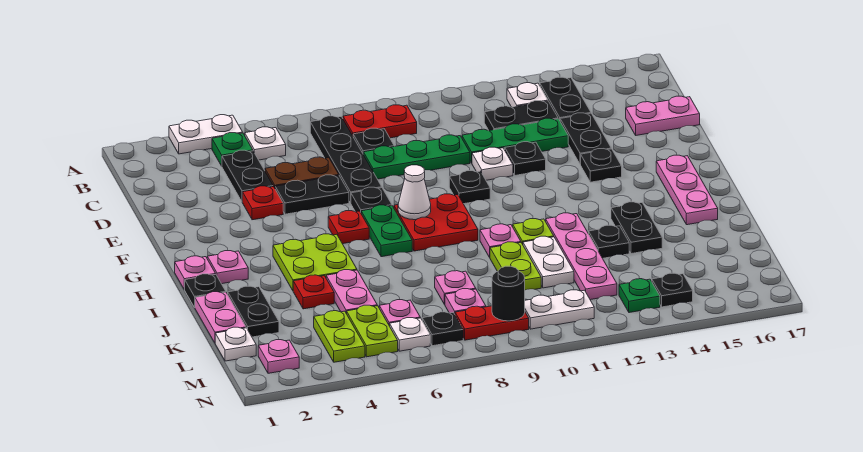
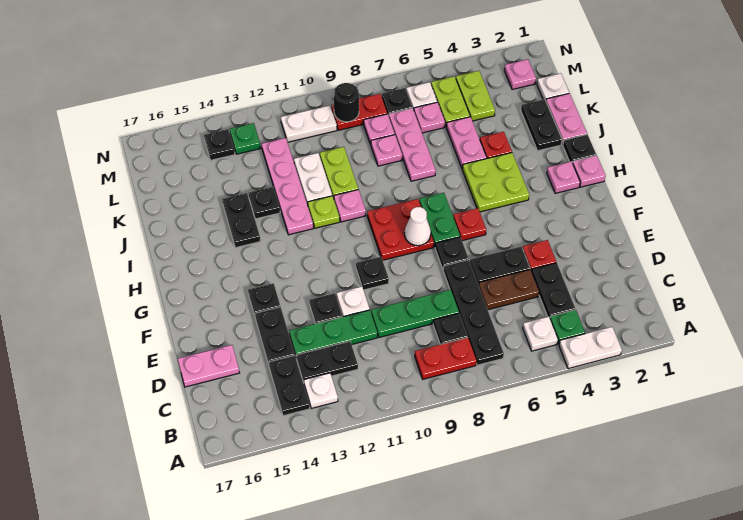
pink 1x3 plate [656,155,718,225] -> pink 1x3 plate moved to [389,108,436,181]

